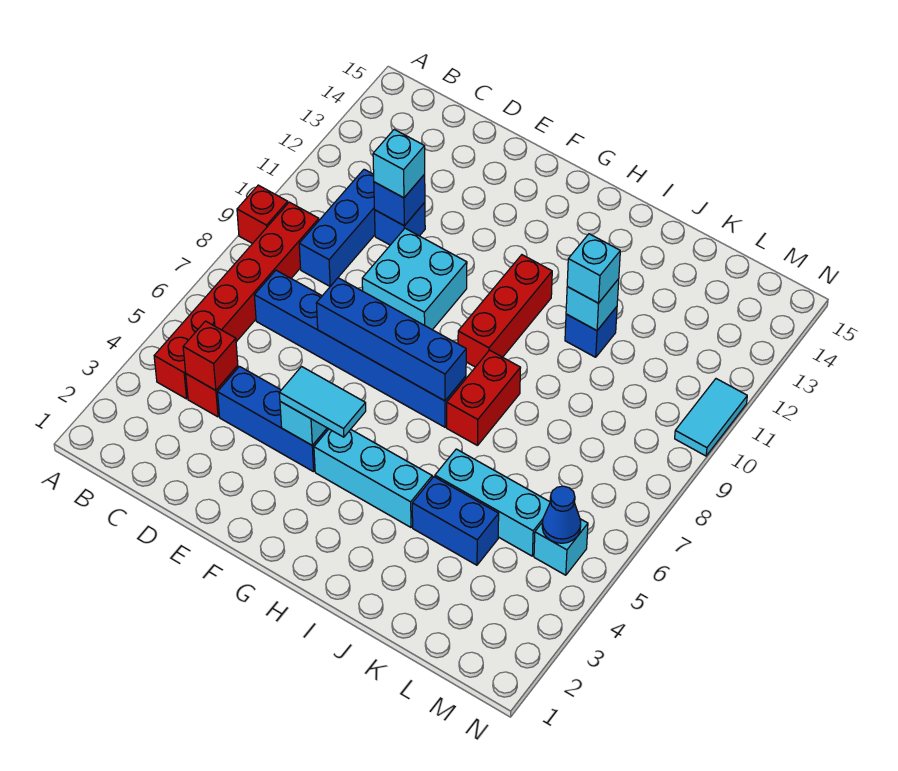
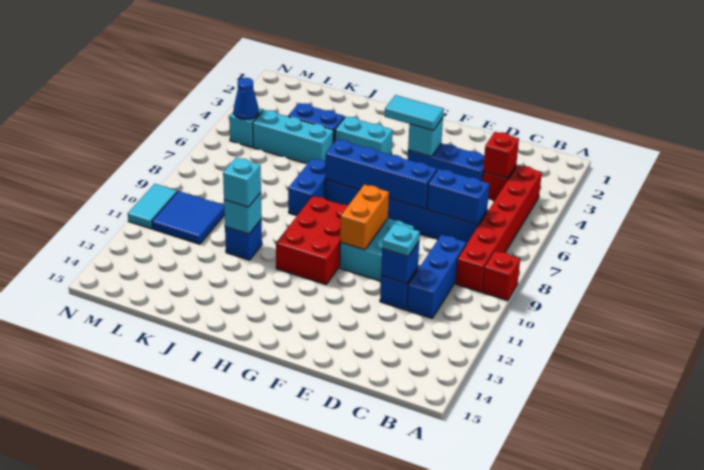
none -> blue 1x2 brick [427,169,489,225]
cyan 1x1 brick [373,129,425,198] -> cyan 1x1 plate [382,224,420,256]
none -> orange 1x2 brick [340,184,389,250]
cyan 1x3 brick [314,429,432,527] -> cyan 1x2 brick [335,116,392,155]
red 1x3 brick [458,255,552,367] -> red 2x3 brick [276,196,348,285]
red 1x2 brick [447,350,520,446] -> blue 1x2 brick [288,159,325,216]
none -> blue 2x2 tile [152,191,225,244]

